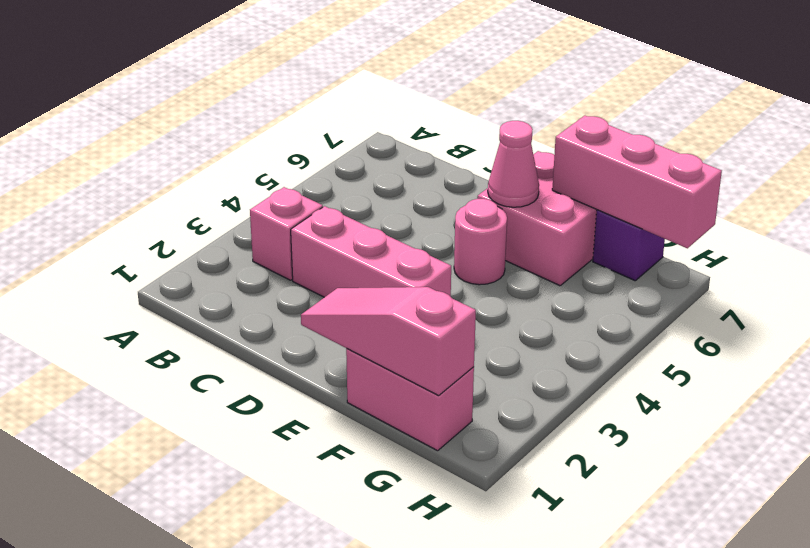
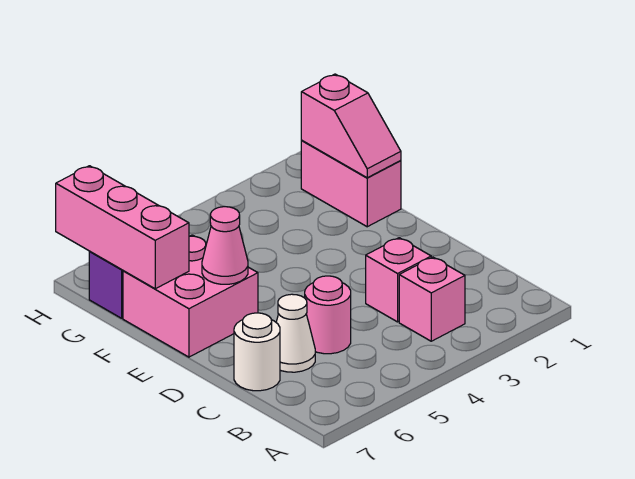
pink 1x3 brick [291,206,451,297] -> pink 1x1 brick [366,238,431,322]
none -> white 1x1 cone [276,294,315,372]
none -> white 1x1 round brick [234,313,280,391]
pink 1x3 slope [301,287,476,396] -> pink 1x2 slope [301,74,401,178]
pink 1x1 round brick [454,199,507,285] -> pink 1x1 round brick moved to [305,276,351,354]

